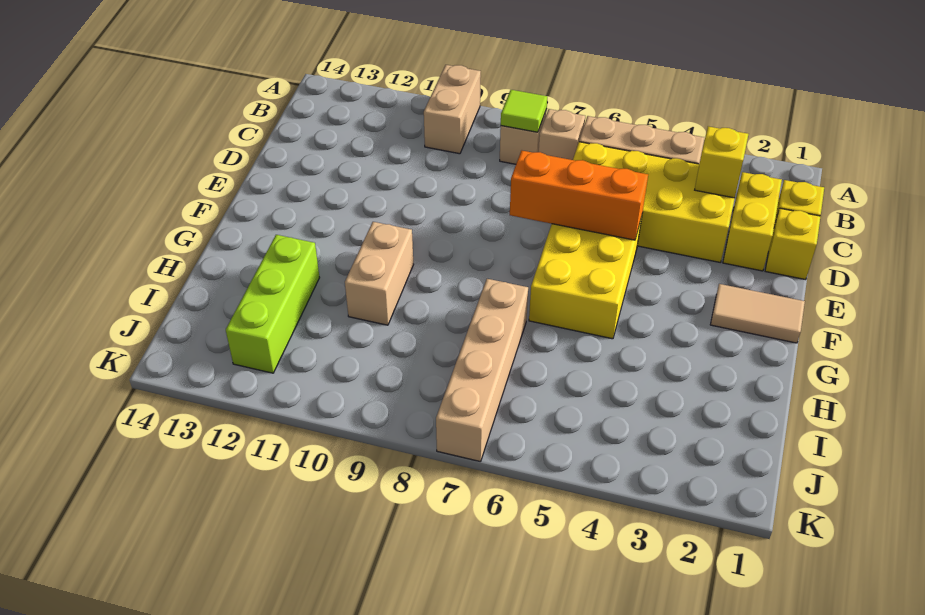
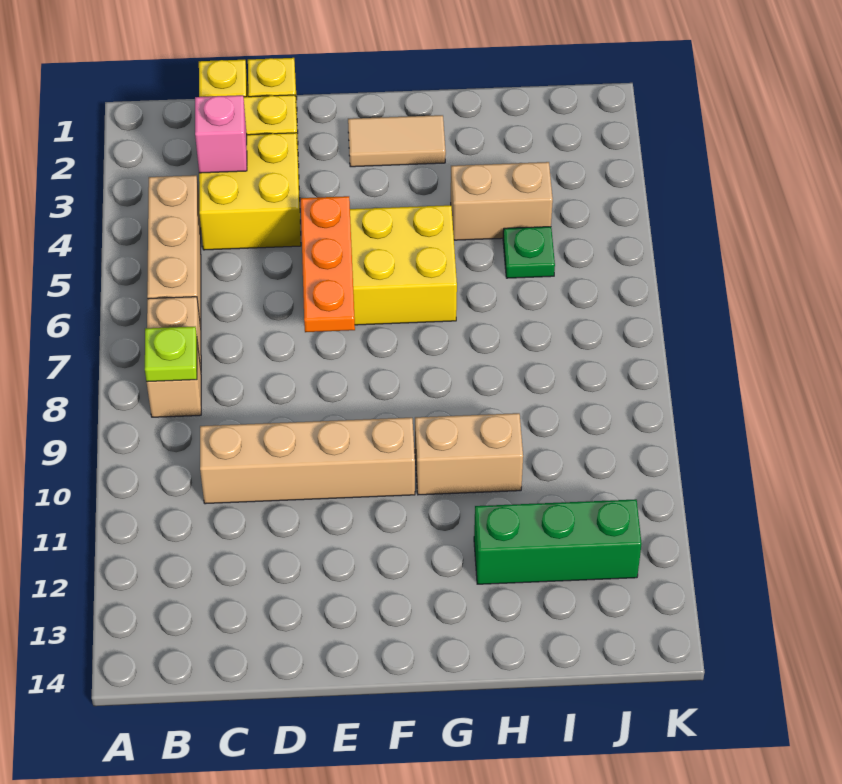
tan 1x2 brick [424,65,481,154] -> tan 1x2 brick moved to [451,162,553,240]
lime 1x1 tile [501,90,547,132] -> lime 1x1 plate [145,327,197,382]
yellow 2x4 brick [573,142,735,263] -> yellow 2x2 brick [199,133,301,250]
yellow 1x1 brick [695,126,748,198] -> pink 1x1 brick [195,95,247,173]
orange 1x3 brick [510,151,648,240] -> orange 1x3 plate [301,196,355,332]
tan 1x2 tile [710,284,805,343] -> tan 1x2 tile turned to [348,115,446,167]
tan 1x4 brick [436,279,528,462] -> tan 1x4 brick moved to [200,418,415,504]
lime 1x3 brick [226,235,320,373] -> green 1x3 brick [474,499,642,584]
none -> green 1x1 plate [503,227,555,278]

